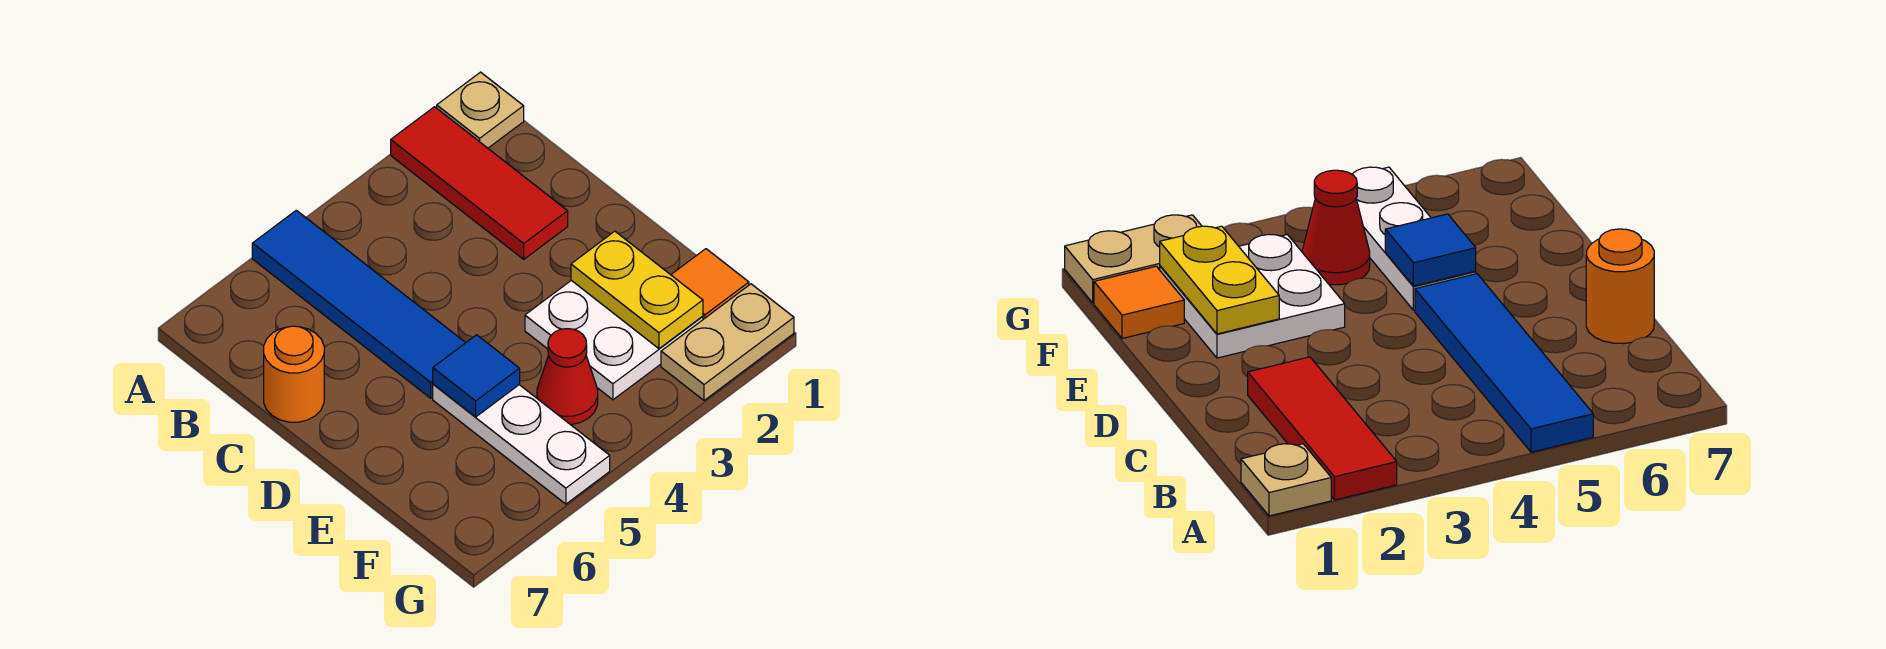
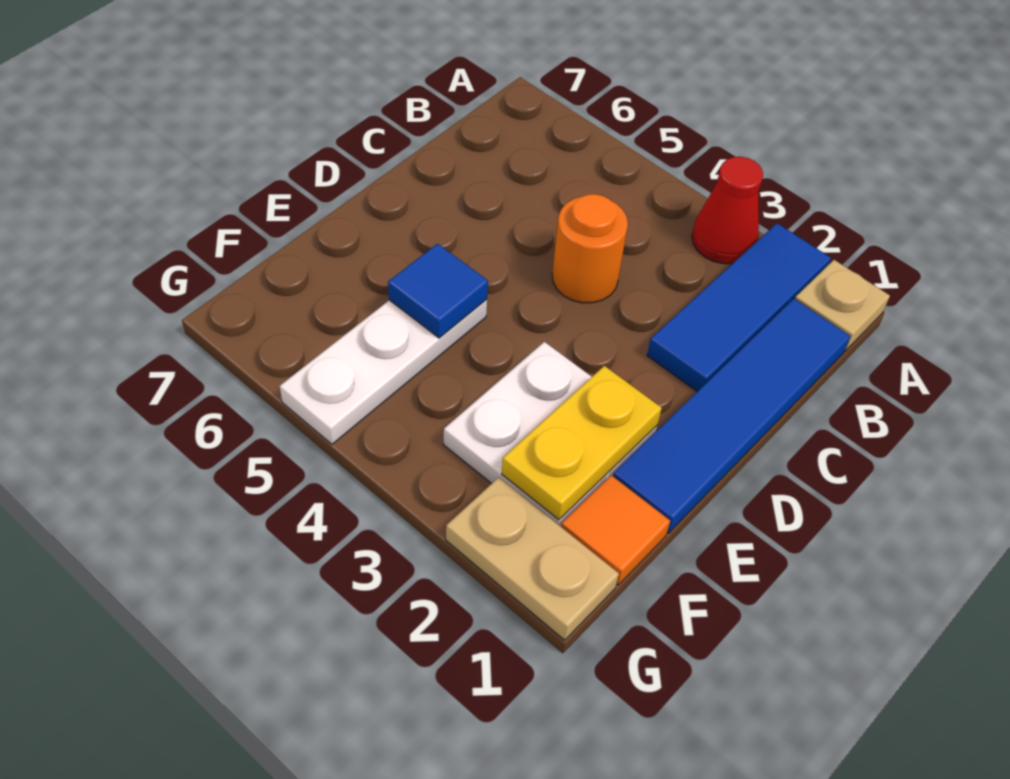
red 1x3 tile [391,107,568,259] -> blue 1x3 tile [647,223,831,392]
blue 1x4 tile [252,210,465,398] -> blue 1x4 tile moved to [613,299,850,533]
orange 1x1 round brick [264,326,324,422] -> orange 1x1 round brick moved to [552,194,628,303]
red 1x1 cone [537,329,598,425] -> red 1x1 cone moved to [692,157,763,264]

